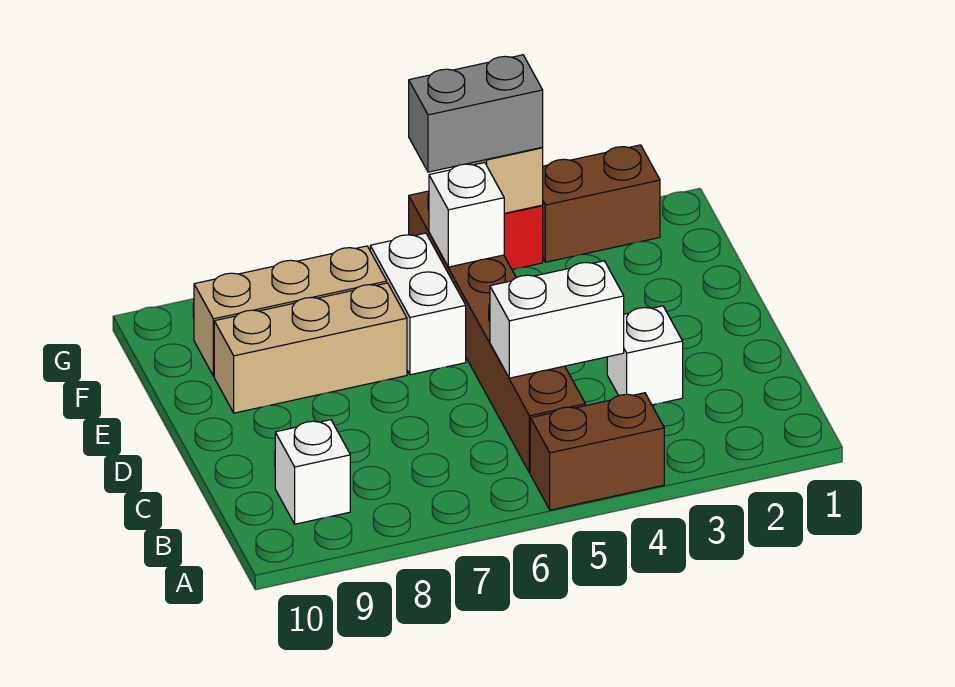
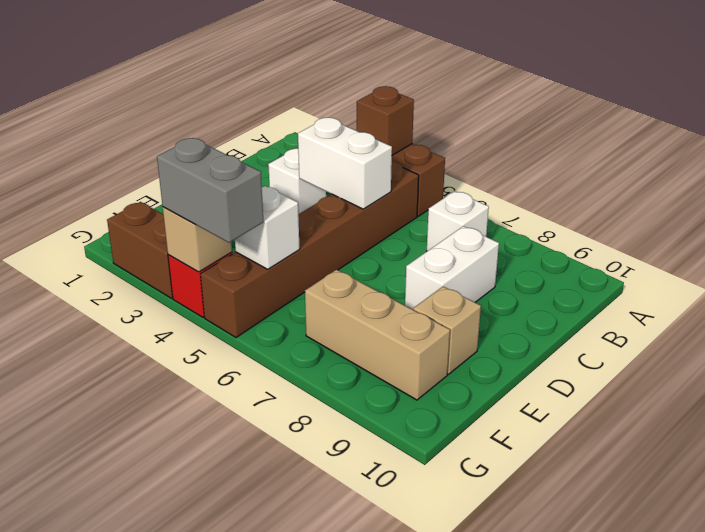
none -> brown 1x1 brick [357,86,414,155]
white 1x1 brick [275,420,350,524] -> white 1x1 brick moved to [427,191,489,251]
white 1x2 brick [370,233,466,375] -> white 1x2 brick moved to [405,226,499,310]
tan 1x3 brick [214,283,407,413] -> tan 1x1 brick [413,287,481,374]

